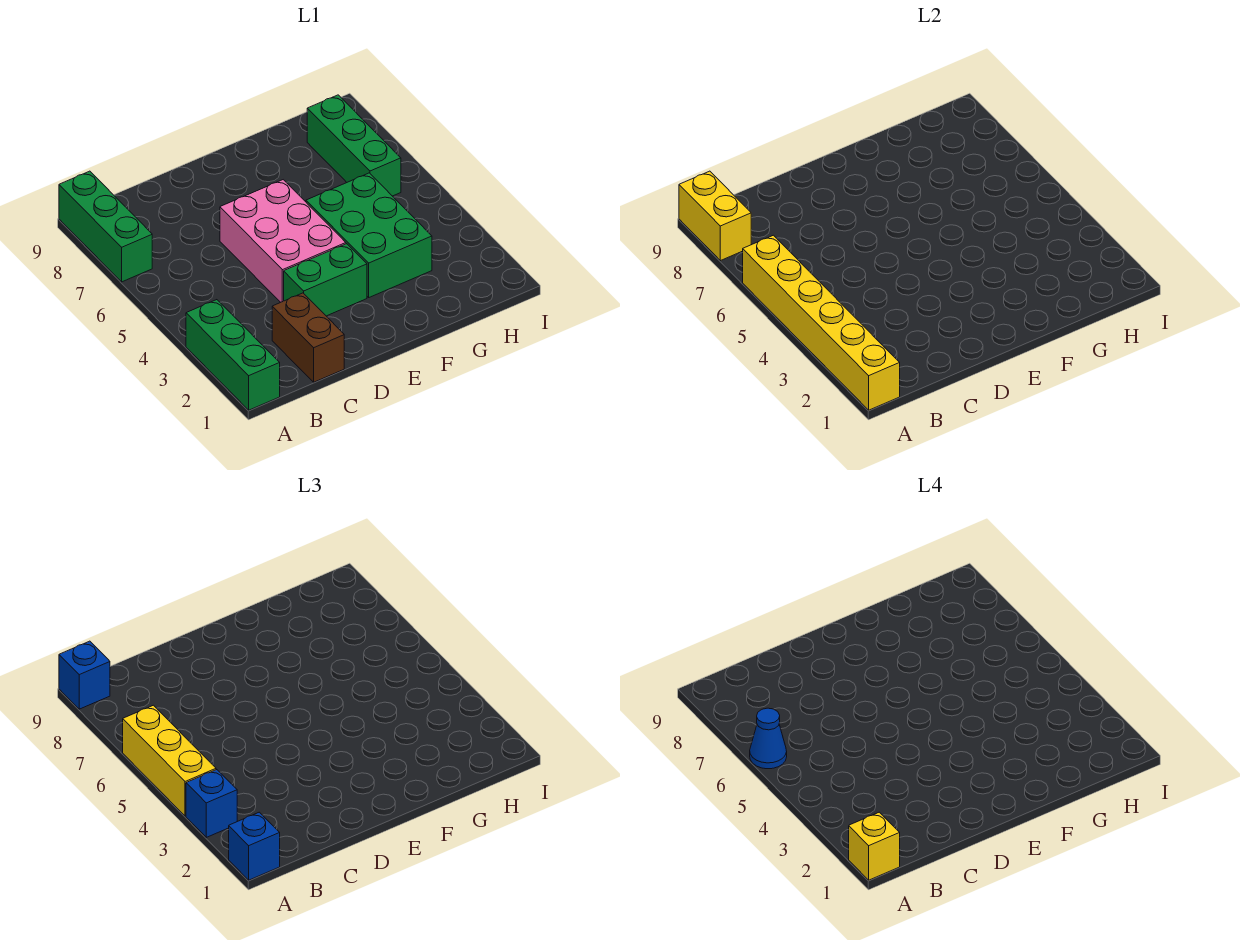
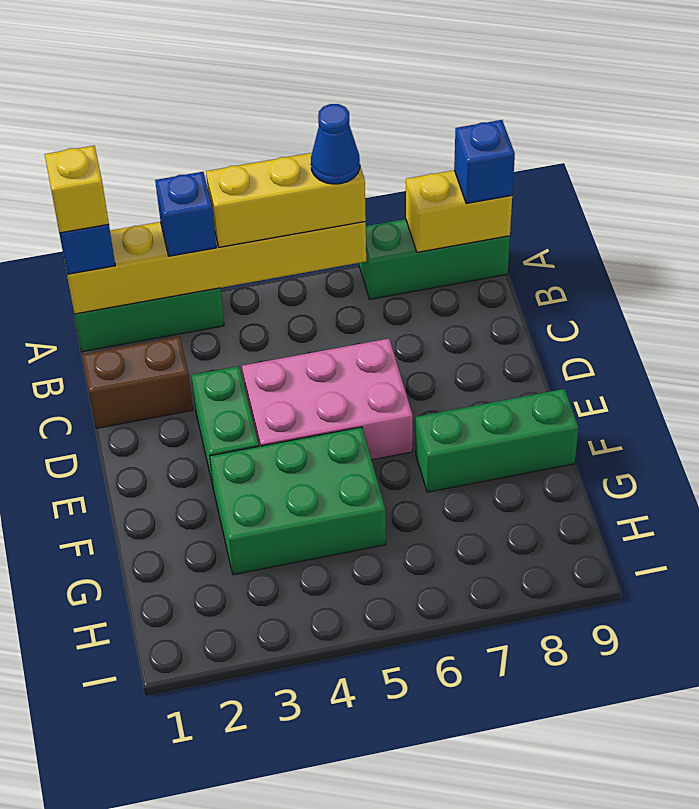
green 1x3 brick [307,95,401,196] -> green 1x3 brick moved to [415,389,579,492]

